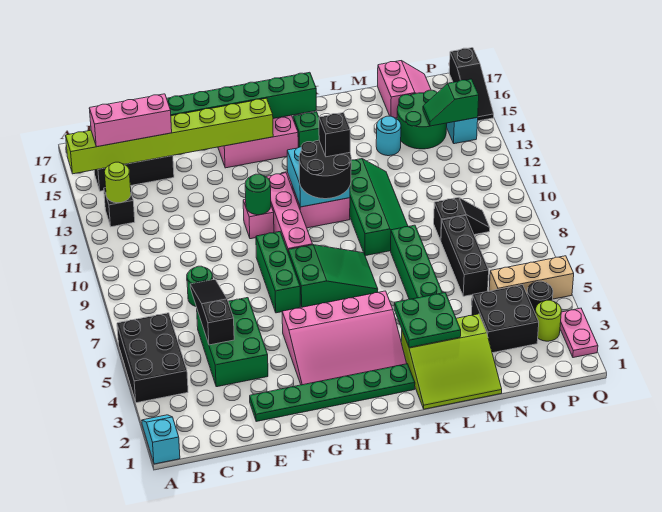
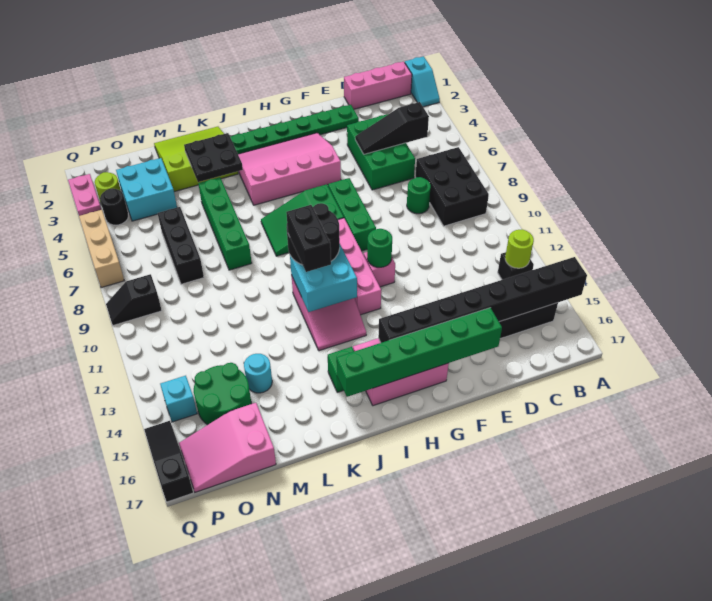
black 2x3 brick [117,313,188,403] -> black 2x3 brick moved to [415,147,489,226]
lime 1x8 brick [66,98,273,174] -> black 1x8 brick [378,257,587,343]
pink 1x3 brick [89,94,172,147] -> pink 1x3 brick moved to [344,62,412,109]
black 1x3 slope [190,279,234,345] -> black 1x3 slope turned to [355,102,429,154]
black 1x1 brick [319,113,350,157] -> black 1x2 brick [286,205,331,272]
green 2x2 plate [394,292,461,347] -> black 2x2 plate [184,133,243,182]
green 2x4 slope [350,159,408,256] -> none
black 2x2 brick [471,285,539,353] -> cyan 2x2 brick [116,158,177,221]
black 1x2 slope [434,197,490,240] -> black 1x2 slope moved to [106,274,162,325]
pink 2x2 slope [378,61,431,118] -> pink 2x3 slope [179,403,276,492]
tan 1x3 brick [489,256,574,299] -> tan 1x3 brick turned to [79,210,124,288]
green 1x2 slope [423,79,479,126] -> none

